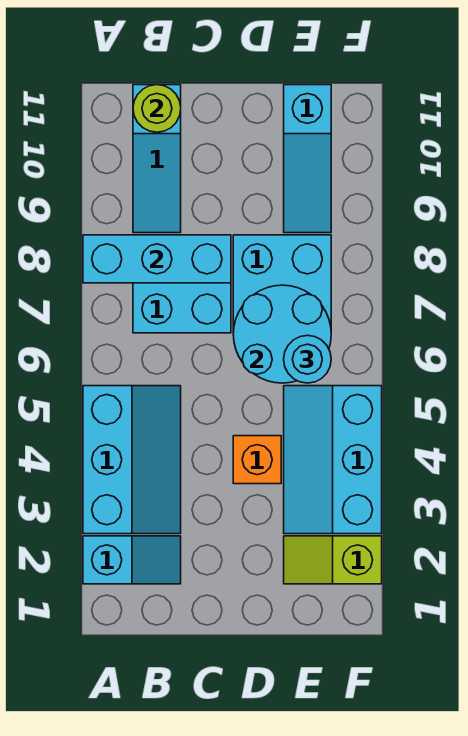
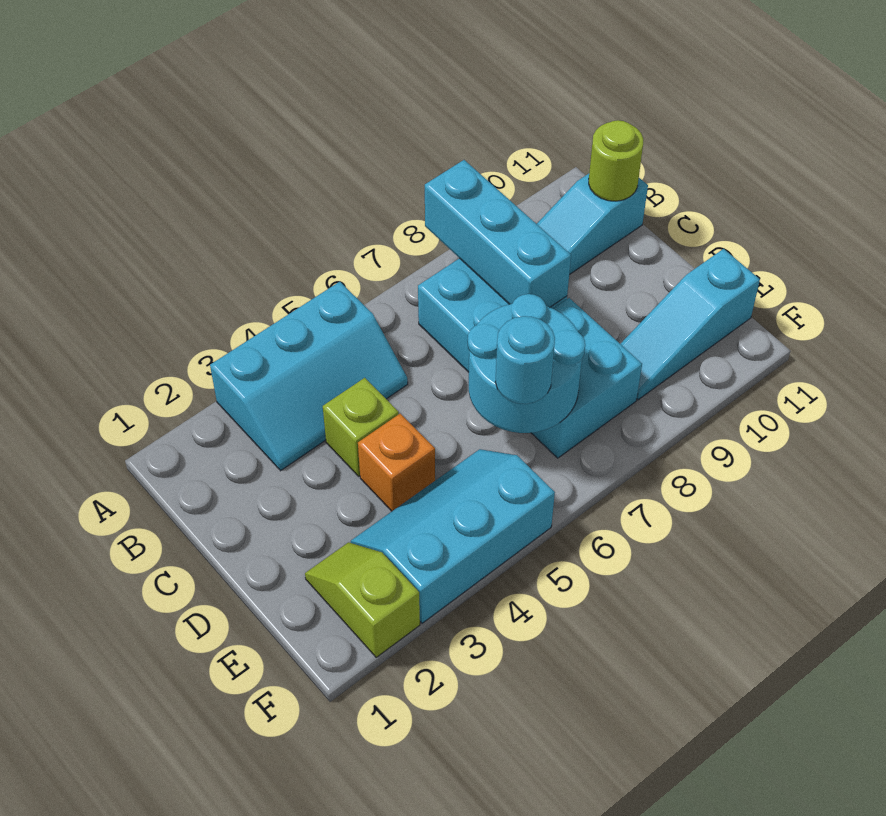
cyan 1x2 slope [83,536,181,584] -> none
none -> lime 1x1 brick [323,378,399,476]

